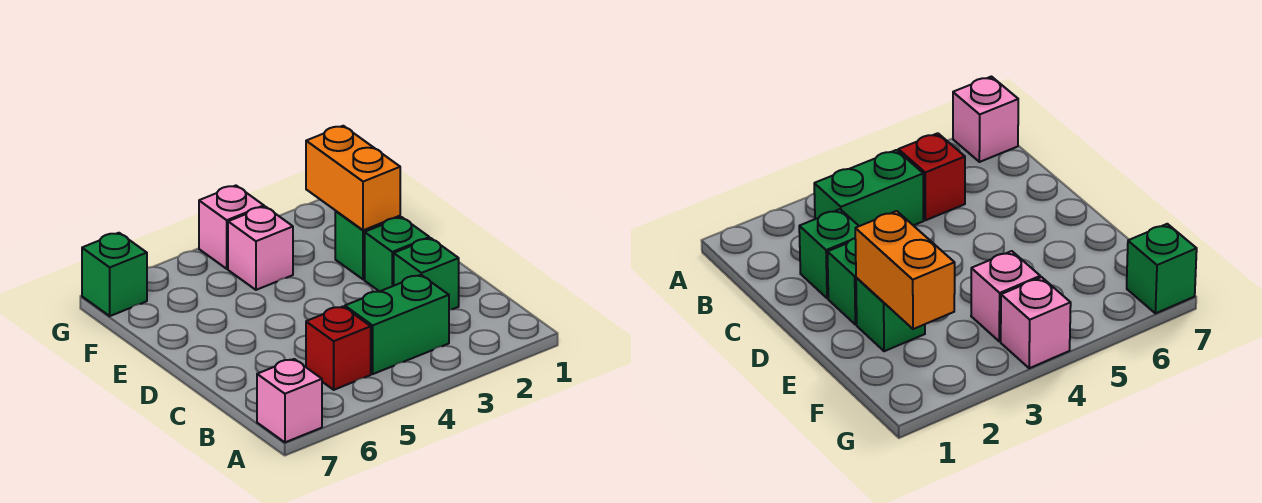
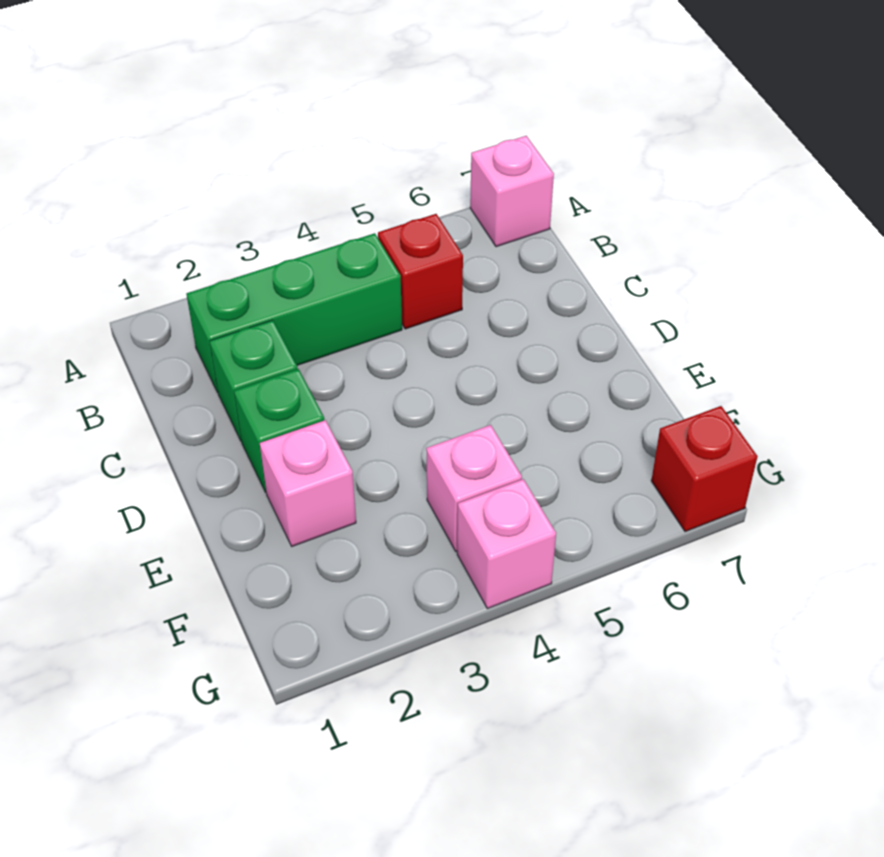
green 1x2 brick [345,275,449,374] -> green 1x3 brick [187,233,402,392]
green 1x1 brick [335,211,400,280] -> pink 1x1 brick [260,420,356,546]
orange 1x2 brick [306,126,400,230] -> none
green 1x1 brick [82,233,147,316] -> red 1x1 brick [651,406,758,532]

